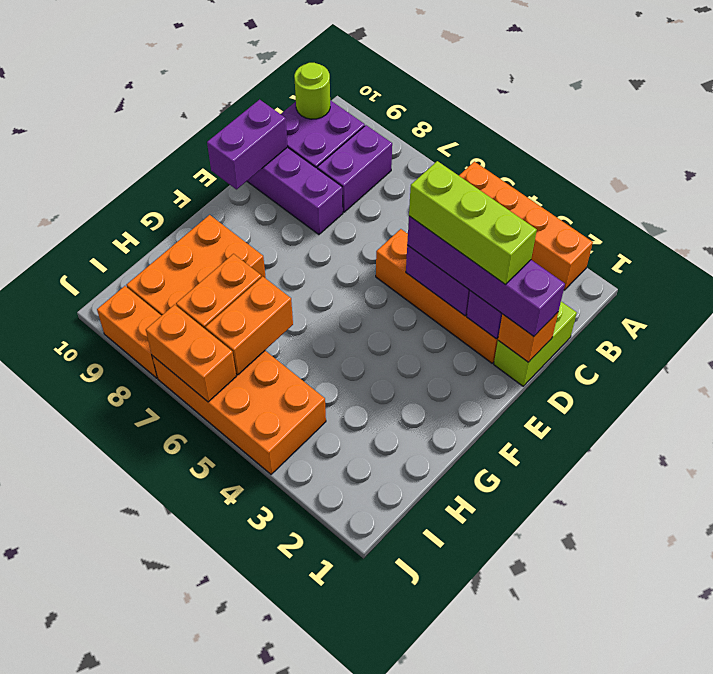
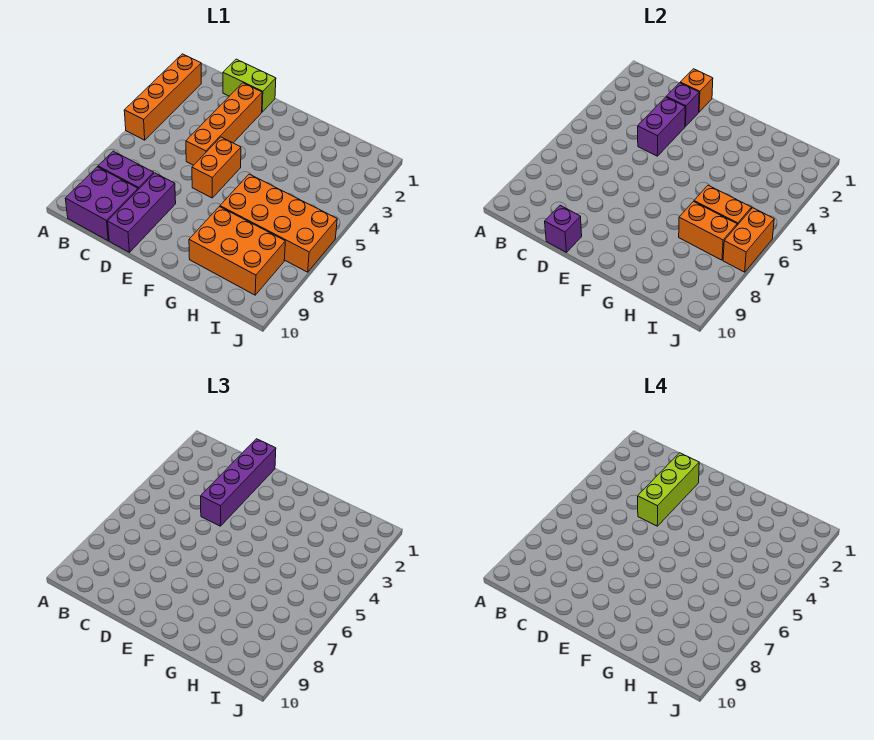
lime 1x1 round brick [294,63,330,119] -> none
purple 1x2 brick [207,100,288,189] -> purple 1x1 brick [545,205,582,252]
orange 2x4 brick [152,351,326,474] -> orange 2x4 brick turned to [220,174,337,272]
orange 1x2 brick [97,286,161,378] -> orange 1x2 brick moved to [192,137,241,198]

